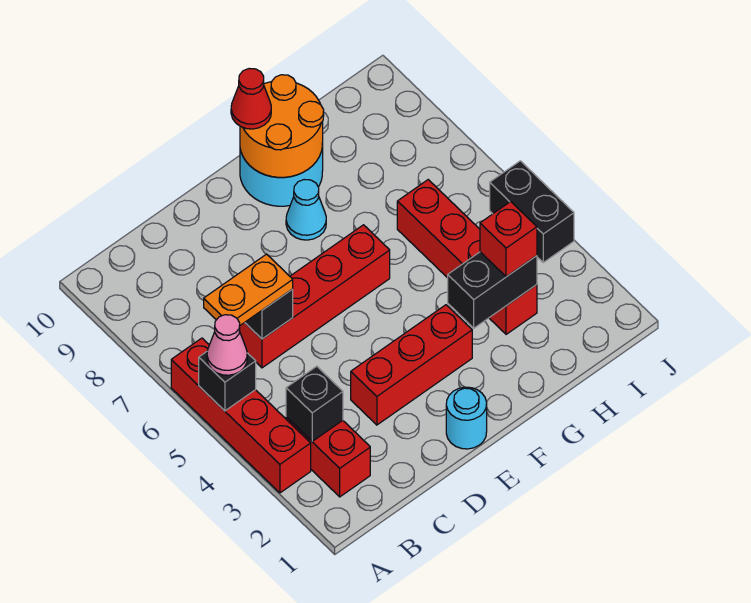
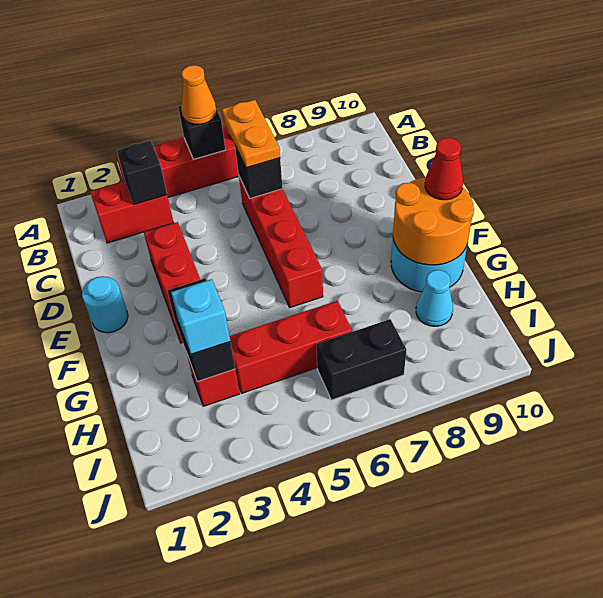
pink 1x1 cone [207,315,247,375] -> orange 1x1 cone [181,65,217,125]
cyan 1x1 cone [286,180,326,240] -> cyan 1x1 cone moved to [416,270,453,326]
red 1x1 brick [480,202,537,277] -> cyan 1x1 brick [171,279,230,355]
black 1x2 brick [490,161,574,262] -> black 1x2 brick moved to [316,319,406,400]

